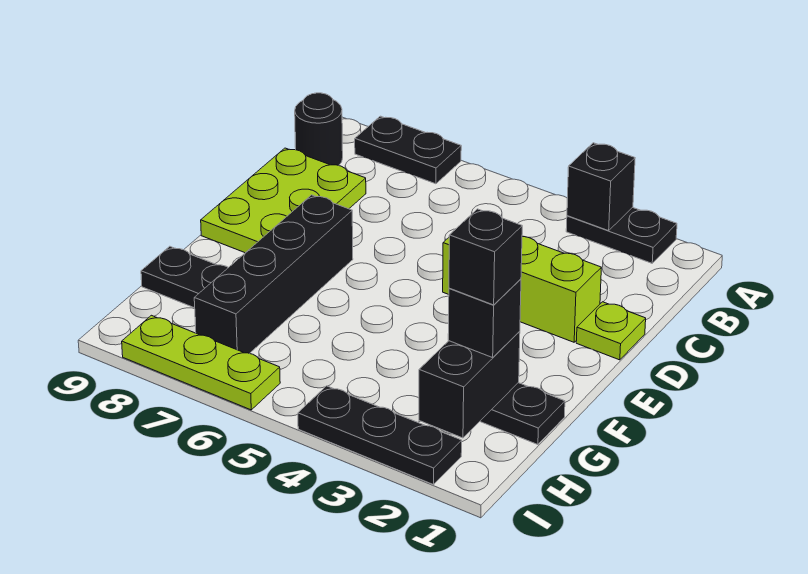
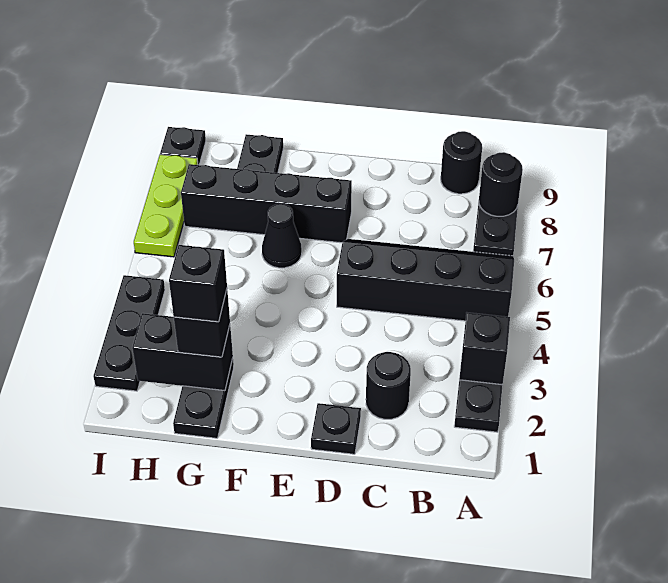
none -> black 2x4 slope [337,239,514,321]
none -> black 1x1 round brick [479,152,523,216]
none -> black 1x1 round brick [366,352,411,419]
lime 2x3 plate [201,148,366,253] -> none
lime 1x1 plate [576,302,646,360] -> black 1x1 plate [311,403,361,454]
lime 1x3 brick [443,237,601,342] -> none
none -> black 1x1 cone [262,204,302,268]
none -> black 1x1 plate [160,127,206,165]

